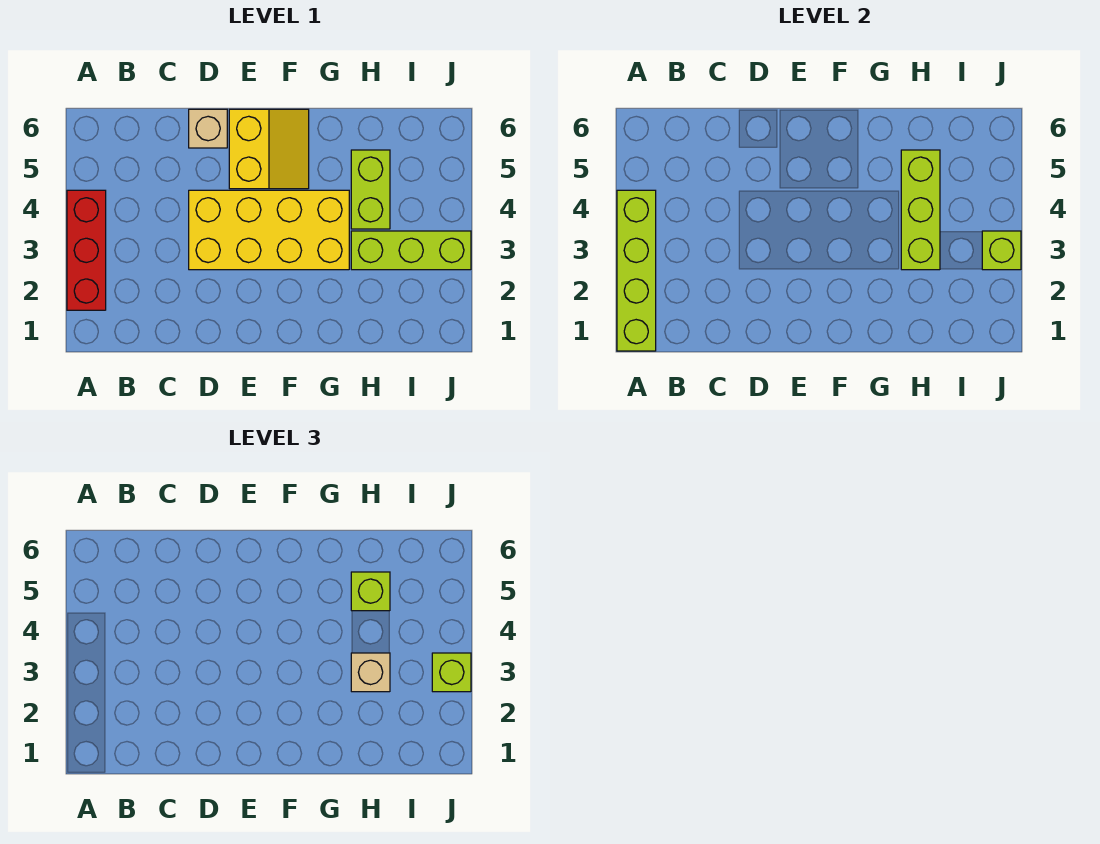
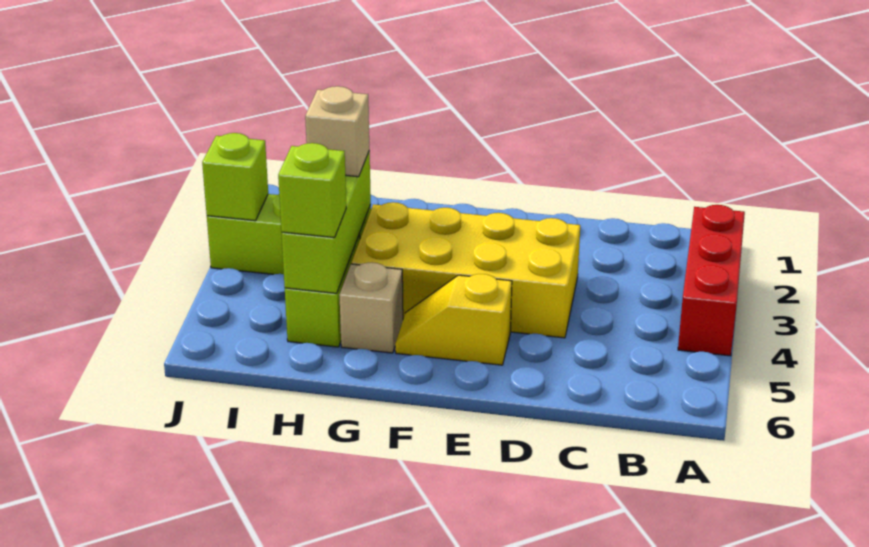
lime 1x4 brick [617,190,656,351] -> none
tan 1x1 brick [189,109,227,148] -> tan 1x1 brick moved to [339,262,403,353]
yellow 2x2 slope [229,109,309,189] -> yellow 1x2 slope [395,274,512,365]
lime 1x1 brick [432,653,471,692] -> none

